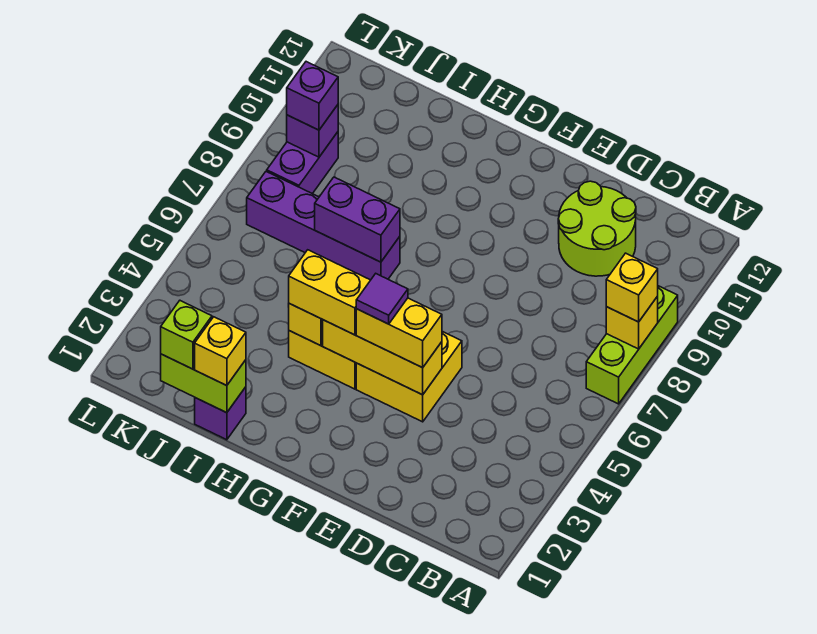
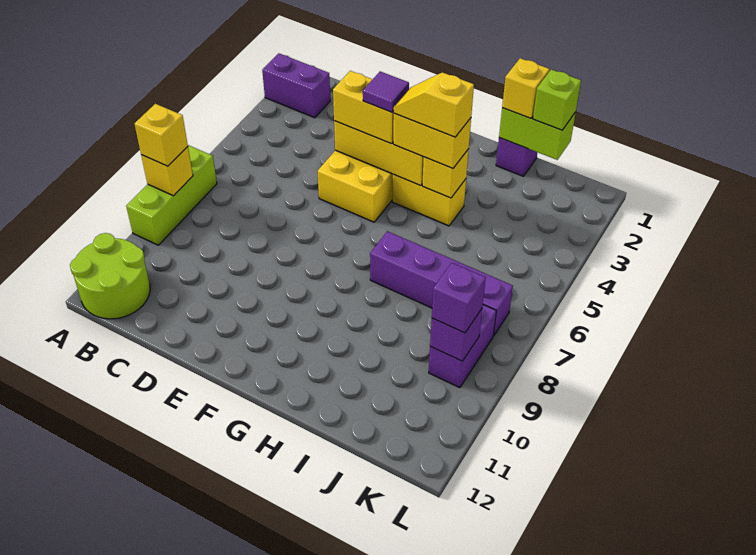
lime 2x2 round brick [558,181,636,276] -> lime 2x2 round brick moved to [70,233,150,319]
none -> yellow 1x2 slope [394,72,474,137]
purple 1x2 brick [315,177,400,262] -> purple 1x2 brick moved to [262,53,330,118]

